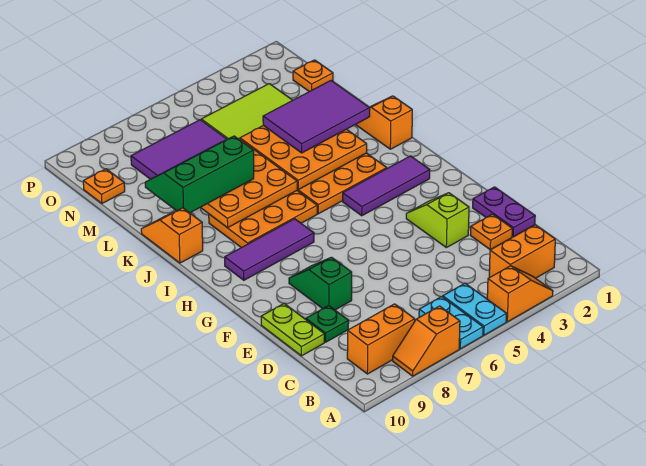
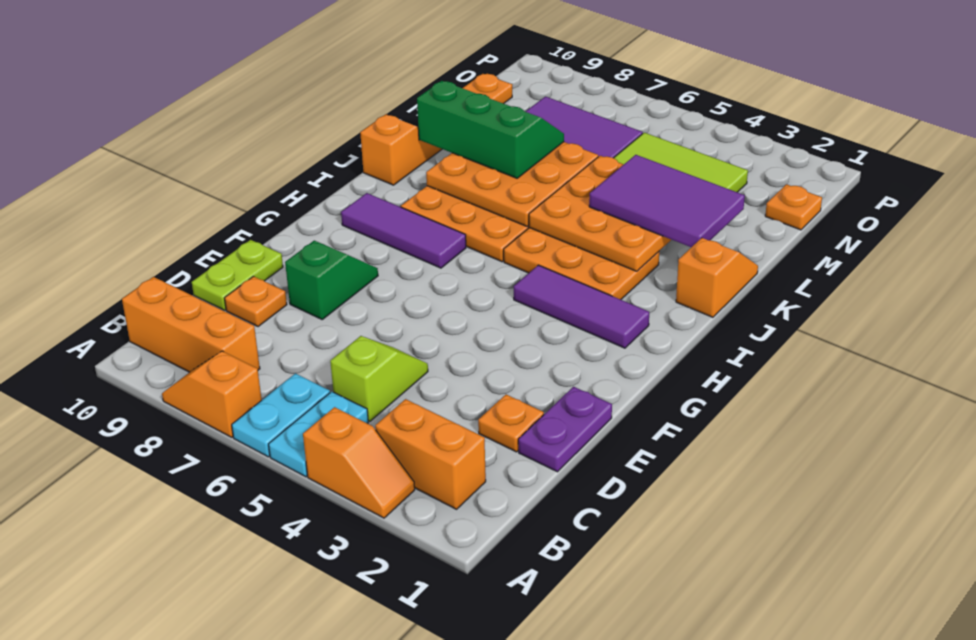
orange 1x2 brick [347,304,415,374] -> orange 1x3 brick [122,277,260,372]
green 1x1 plate [306,306,349,342] -> orange 1x1 plate [225,276,287,327]
lime 1x2 slope [406,193,469,248] -> lime 1x2 slope moved to [330,336,428,422]

